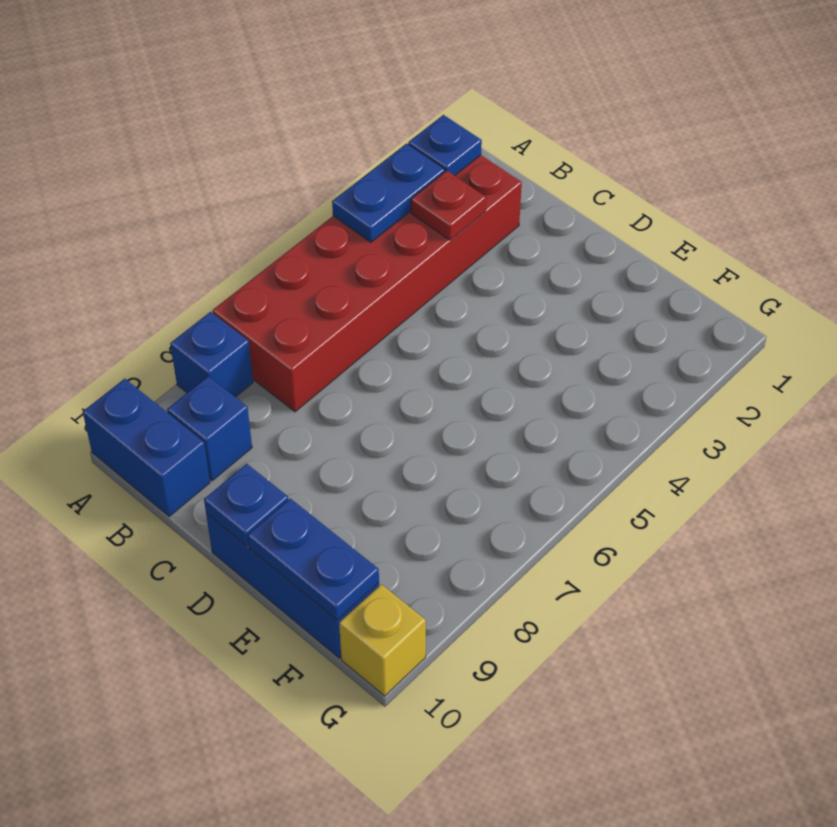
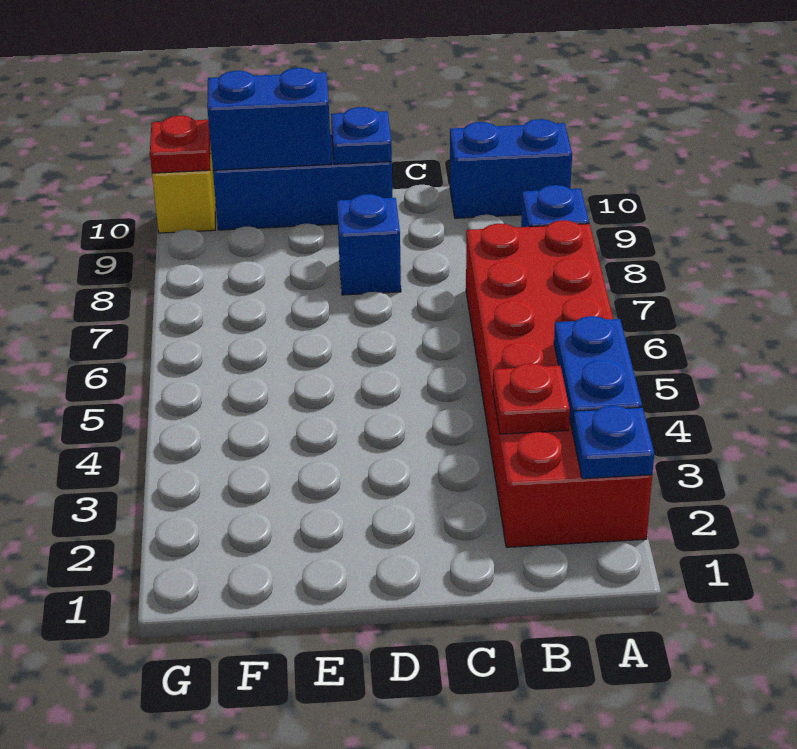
blue 1x1 brick [167,376,252,481] -> blue 1x1 brick moved to [337,194,401,295]
blue 1x2 plate [248,498,379,620] -> blue 1x2 brick [207,68,331,170]
none -> red 1x1 plate [150,116,210,173]

